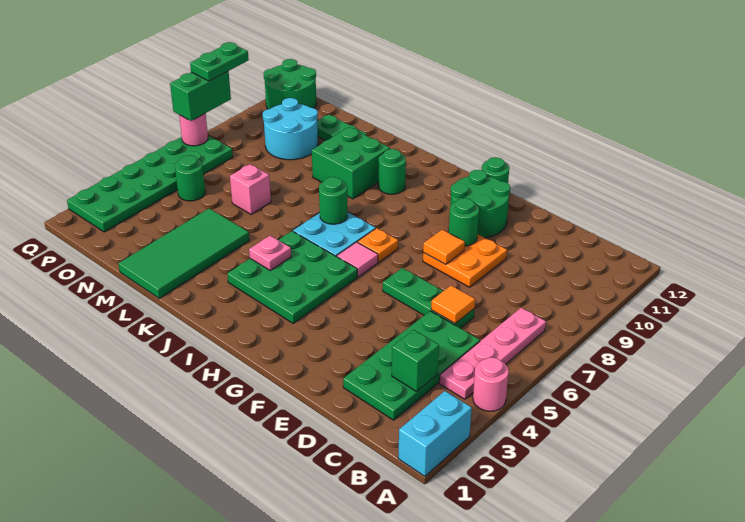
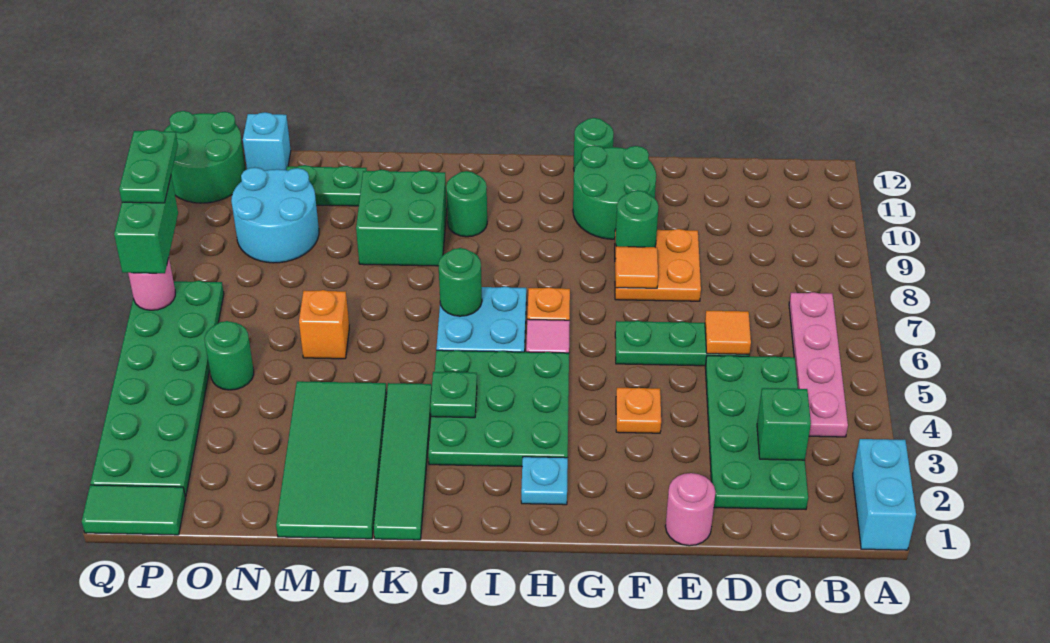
pink 1x1 round brick [473,358,509,411] -> pink 1x1 round brick moved to [665,473,715,546]
none -> orange 1x1 plate [616,388,661,433]
none -> cyan 1x1 plate [521,457,568,505]
pink 1x1 plate [249,236,291,270] -> green 1x1 plate [430,372,477,418]
none -> green 1x4 tile [373,383,432,540]
pink 1x1 brick [230,164,271,214] -> orange 1x1 brick [299,290,349,359]
none -> cyan 1x1 brick [243,112,291,171]
none -> green 1x2 tile [82,485,186,535]

